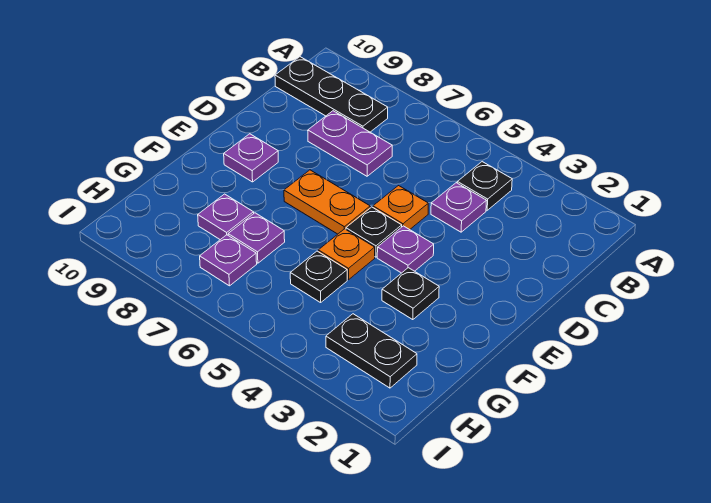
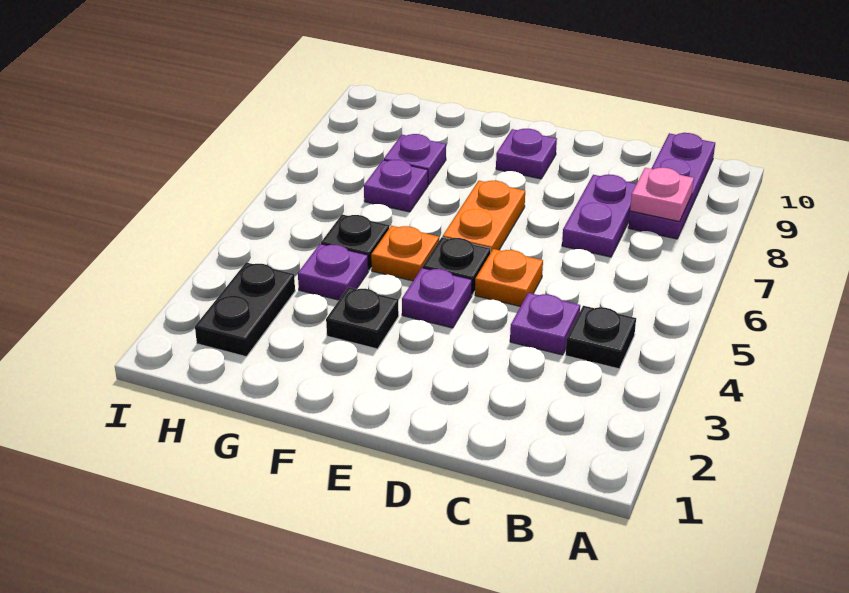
black 1x3 plate [275,57,388,132] -> purple 1x3 plate [628,133,715,239]
none -> pink 1x1 plate [630,168,694,222]
purple 1x1 plate [200,235,257,286] -> purple 1x1 plate moved to [298,244,368,300]

